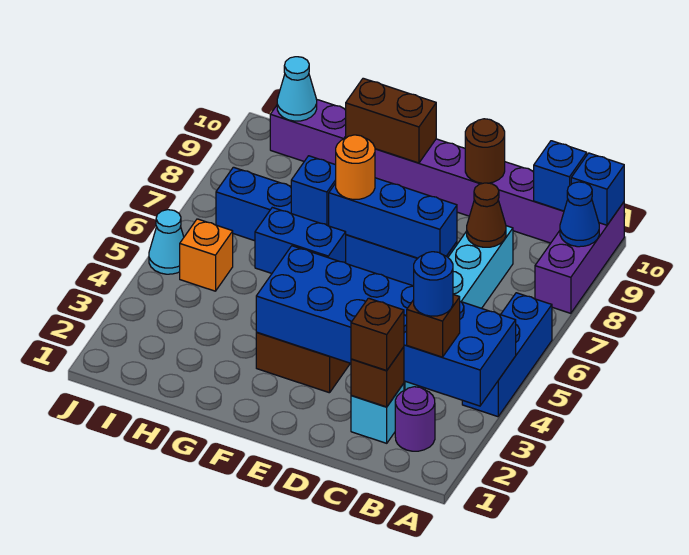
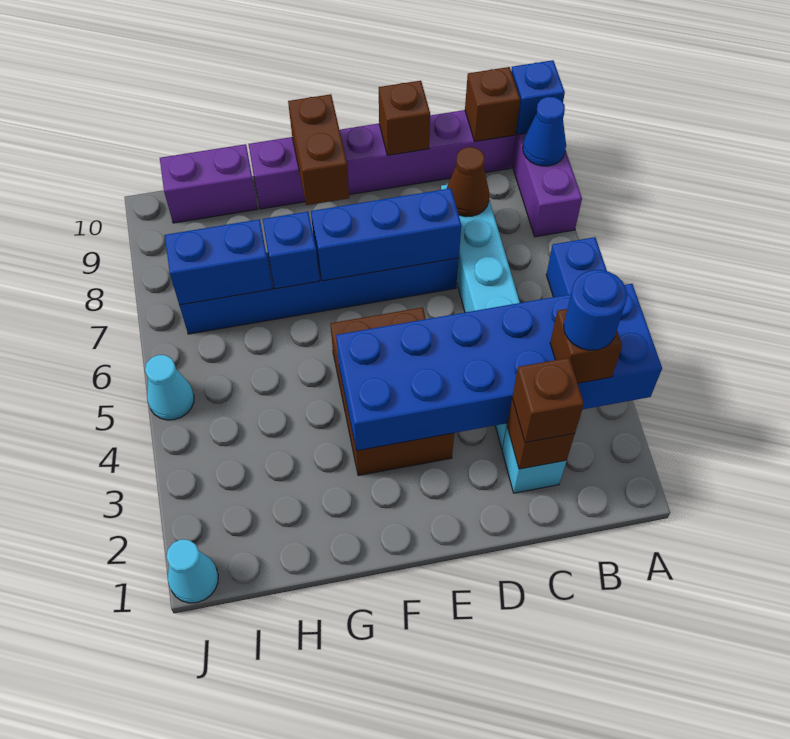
purple 1x1 round brick [395,387,435,451] -> none
blue 1x1 brick [534,141,587,211] -> brown 1x1 brick [465,67,520,142]
brown 1x1 round brick [465,119,505,183] -> brown 1x1 brick [379,81,430,155]
blue 1x2 brick [255,207,346,273] -> blue 1x2 brick moved to [165,219,272,305]
orange 1x1 round brick [336,135,375,199] -> none
brown 1x2 brick [346,78,436,163] -> brown 1x2 brick turned to [288,94,349,205]
orange 1x1 brick [180,219,233,291] -> none
cyan 1x1 cone [277,57,317,121] -> cyan 1x1 cone moved to [166,539,218,603]

